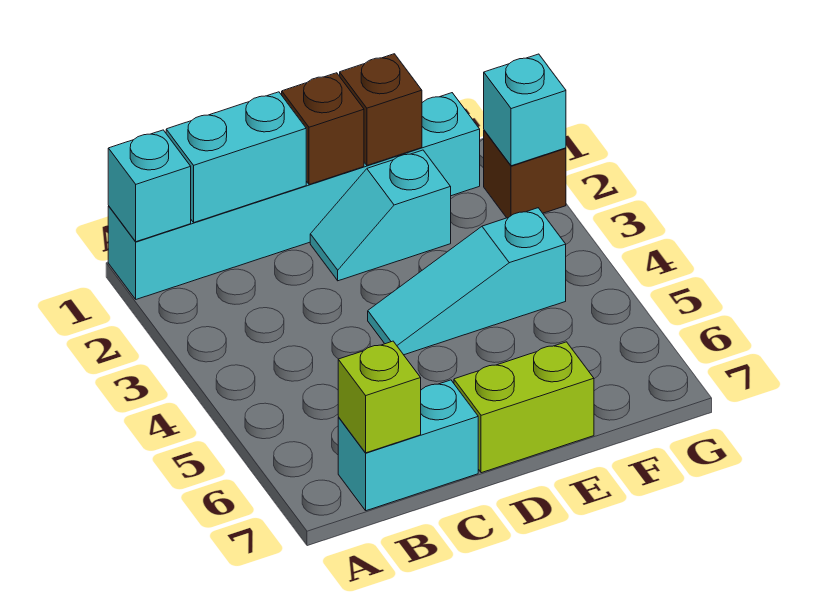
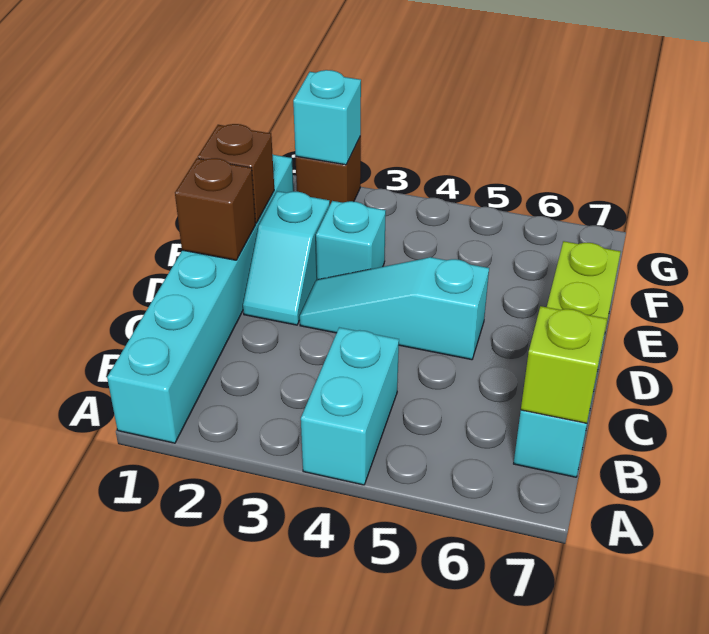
cyan 1x1 brick [108,130,191,242] -> cyan 1x1 brick moved to [316,201,386,280]
cyan 1x2 brick [166,92,306,222] -> cyan 1x2 brick moved to [301,327,399,485]
cyan 1x3 slope [368,208,566,355] -> cyan 1x3 slope turned to [300,257,489,360]

